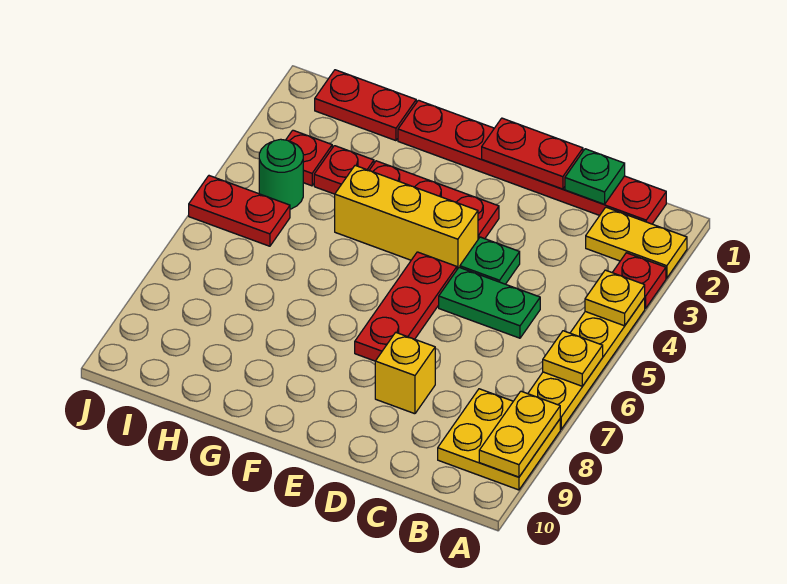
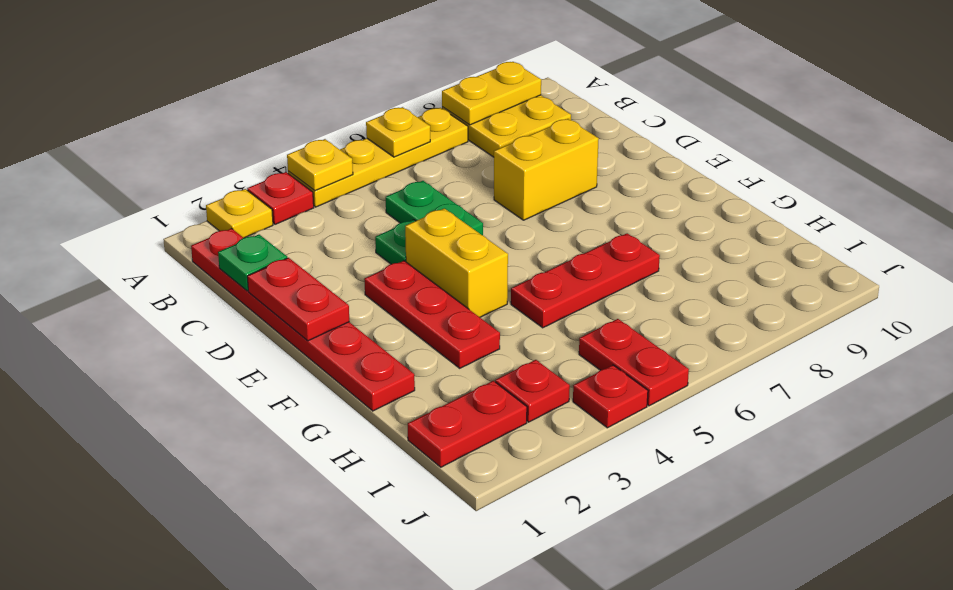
yellow 1x2 plate [586,207,687,278] -> yellow 1x1 plate [206,189,273,238]
yellow 1x1 brick [375,332,435,414] -> yellow 1x2 brick [494,119,599,220]
yellow 1x3 brick [335,166,478,269] -> yellow 1x2 brick [405,208,508,317]
red 1x3 plate [355,252,457,361] -> red 1x3 plate moved to [511,233,660,328]
red 1x2 plate [315,70,416,141] -> red 1x2 plate turned to [408,381,527,467]
red 1x1 plate [314,146,374,194] -> red 1x1 plate moved to [573,365,648,428]
green 1x1 round brick [259,139,303,209] -> none

